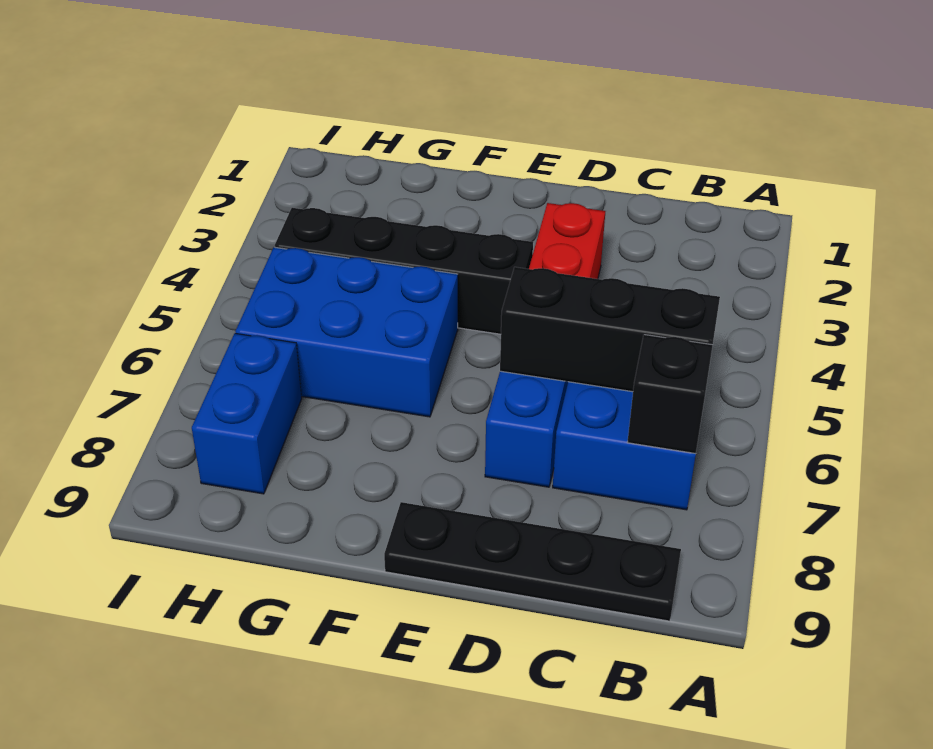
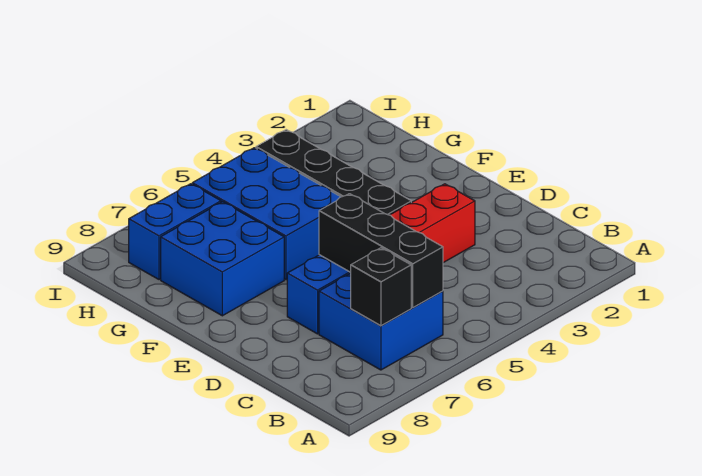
black 1x4 plate [384,502,681,621] -> none
none -> blue 2x2 brick [161,202,284,316]

